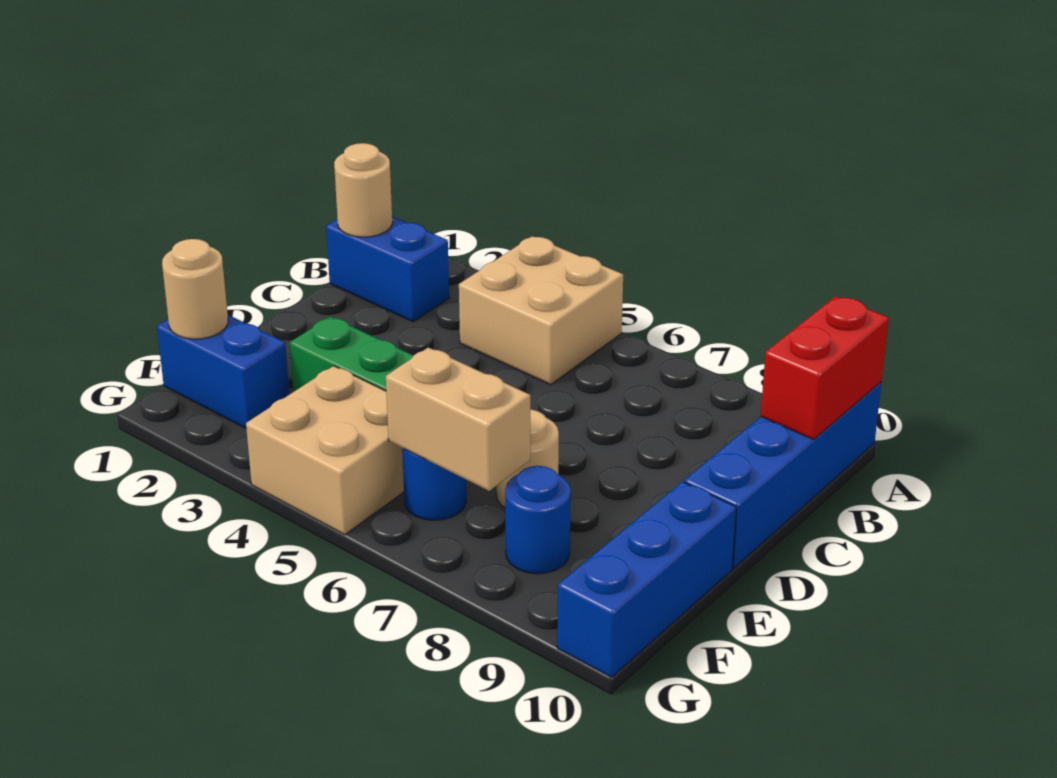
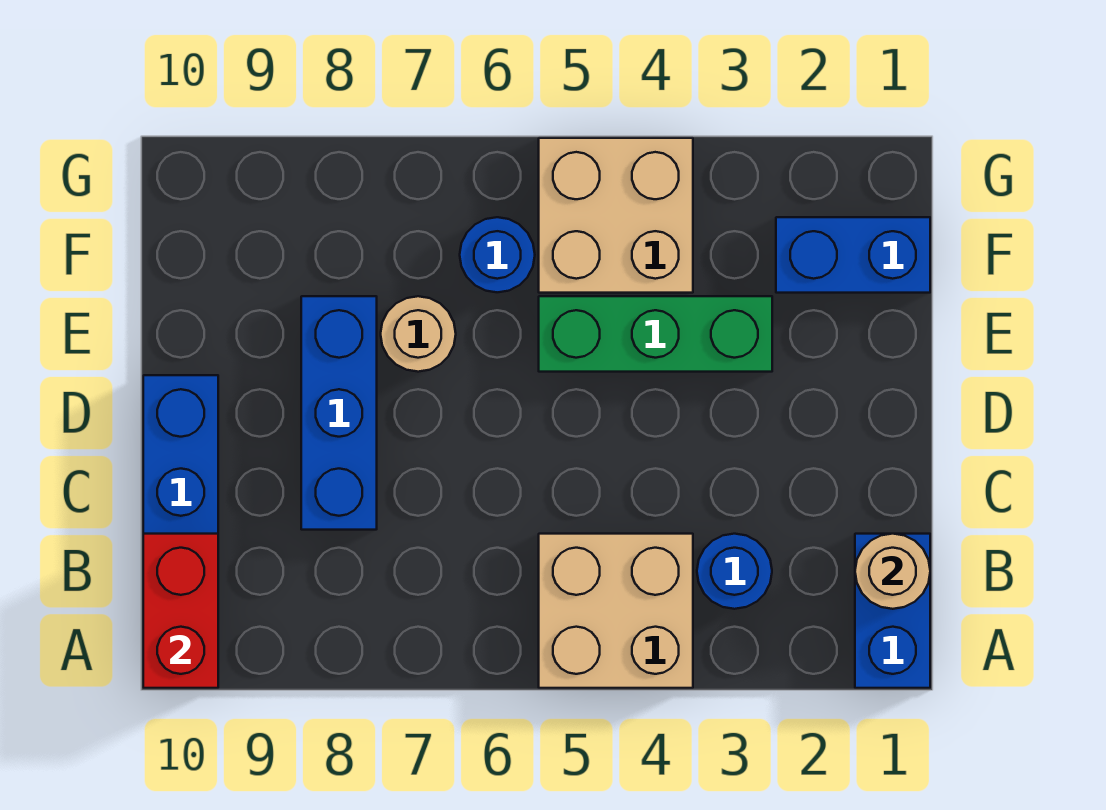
blue 1x2 brick [326,216,449,322] -> blue 1x2 brick turned to [855,534,930,688]
blue 1x3 brick [557,482,736,677] -> blue 1x3 brick moved to [301,296,377,530]
tan 1x1 round brick [162,239,228,339] -> none
tan 1x2 brick [386,348,530,491] -> none
blue 1x1 round brick [505,466,571,574] -> blue 1x1 round brick moved to [697,534,772,609]

